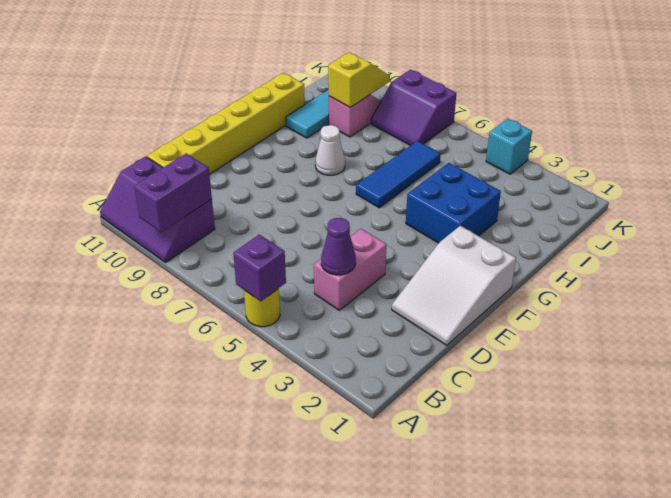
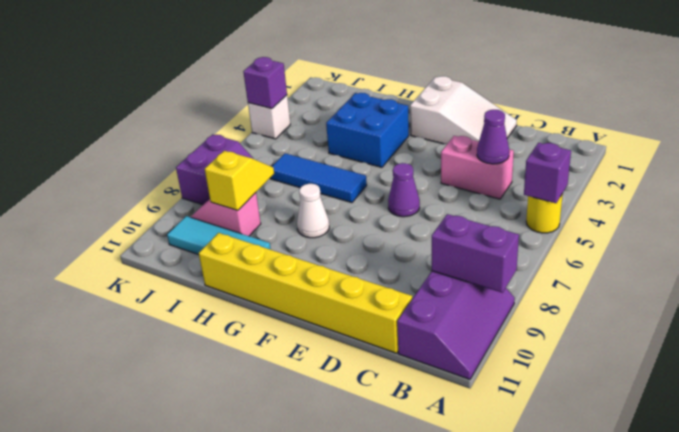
none -> purple 1x1 cone [388,163,420,217]
yellow 1x2 slope [328,53,390,107] -> yellow 1x2 slope turned to [205,151,274,211]
cyan 1x1 brick [486,119,532,174] -> white 1x1 brick [248,95,290,139]
none -> purple 1x1 brick [243,57,287,109]

